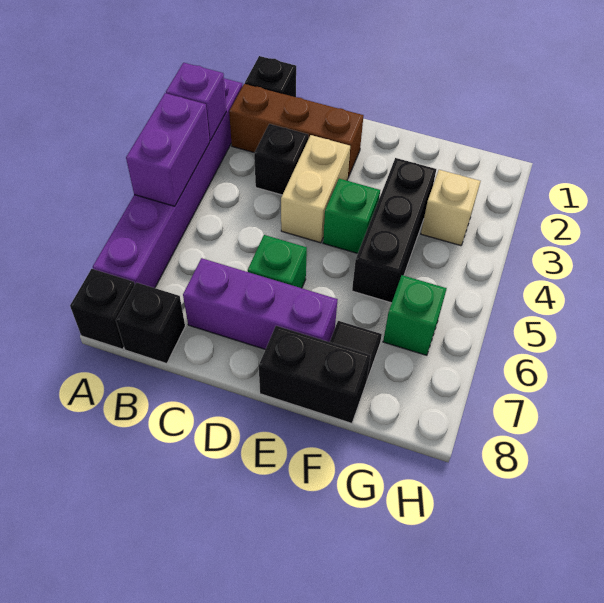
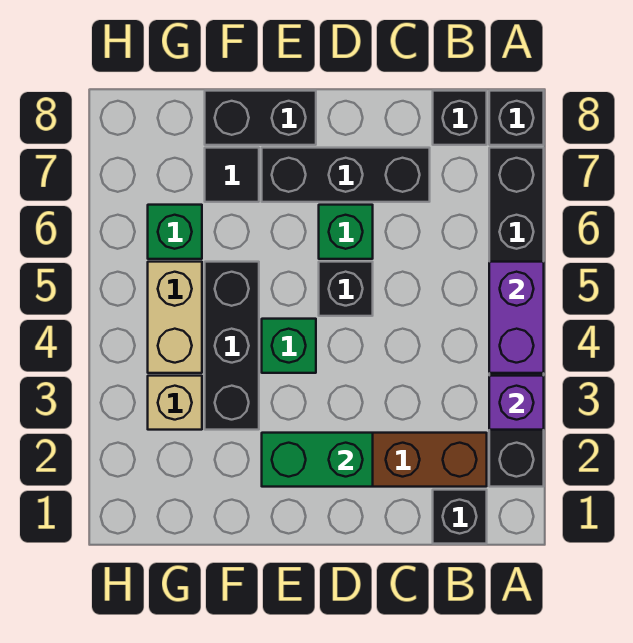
purple 1x6 brick [93,79,242,288] -> black 1x6 brick [489,148,544,487]
black 1x1 brick [254,124,308,195] -> black 1x1 brick moved to [319,262,373,316]
purple 1x3 brick [183,258,338,349] -> black 1x3 brick [262,148,430,202]
none -> green 1x2 brick [262,433,373,487]
tan 1x2 brick [281,135,350,243] -> tan 1x2 brick moved to [148,262,202,373]

